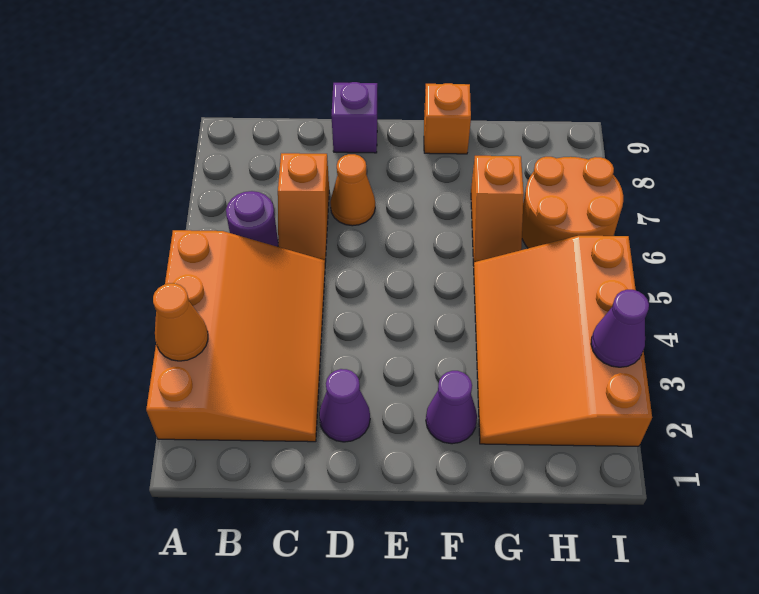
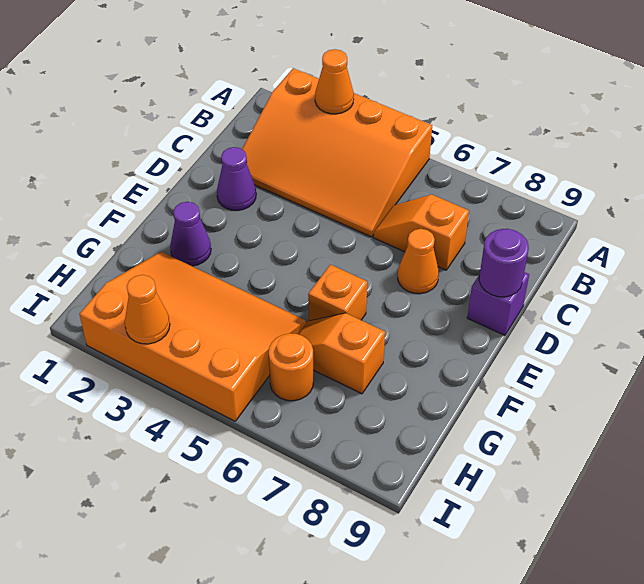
purple 1x1 round brick [226,191,278,247] -> purple 1x1 round brick moved to [479,229,529,297]
orange 1x1 brick [424,83,471,154] -> orange 1x1 brick moved to [308,265,367,321]
orange 2x2 round brick [522,157,623,248] -> orange 1x1 round brick [269,333,313,401]
purple 1x1 cone [591,290,649,367] -> orange 1x1 cone [125,275,170,344]

